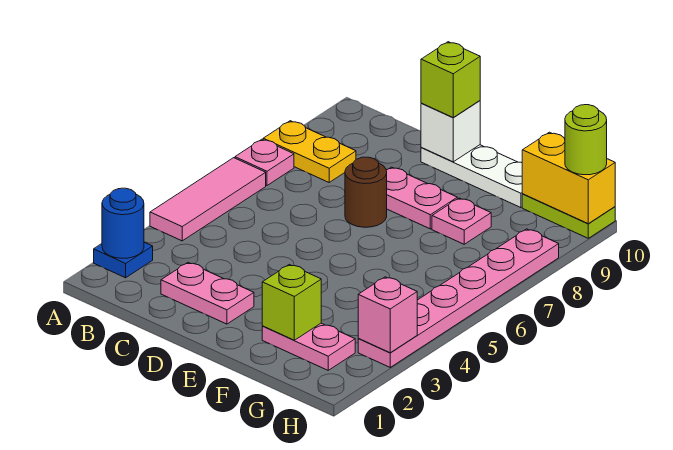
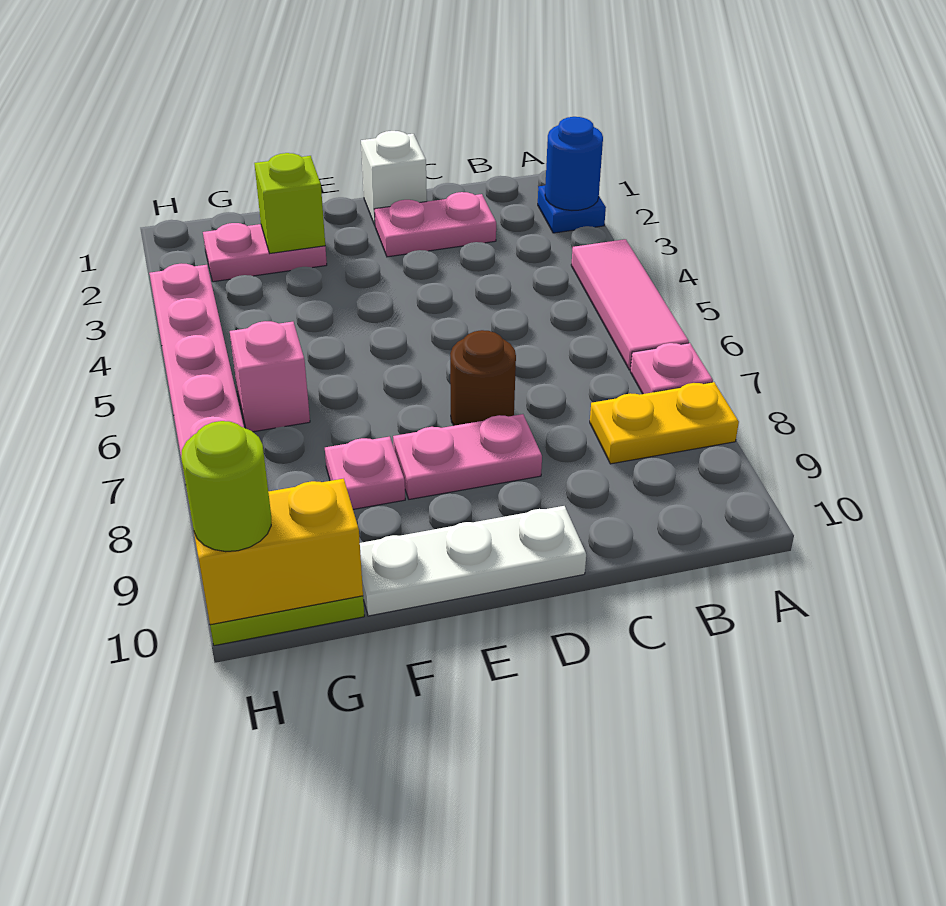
white 1x1 brick [421,101,480,162] -> white 1x1 brick moved to [361,131,427,225]
lime 1x1 brick [421,42,480,118] -> none
pink 1x1 brick [358,277,417,353] -> pink 1x1 brick moved to [230,321,310,432]

